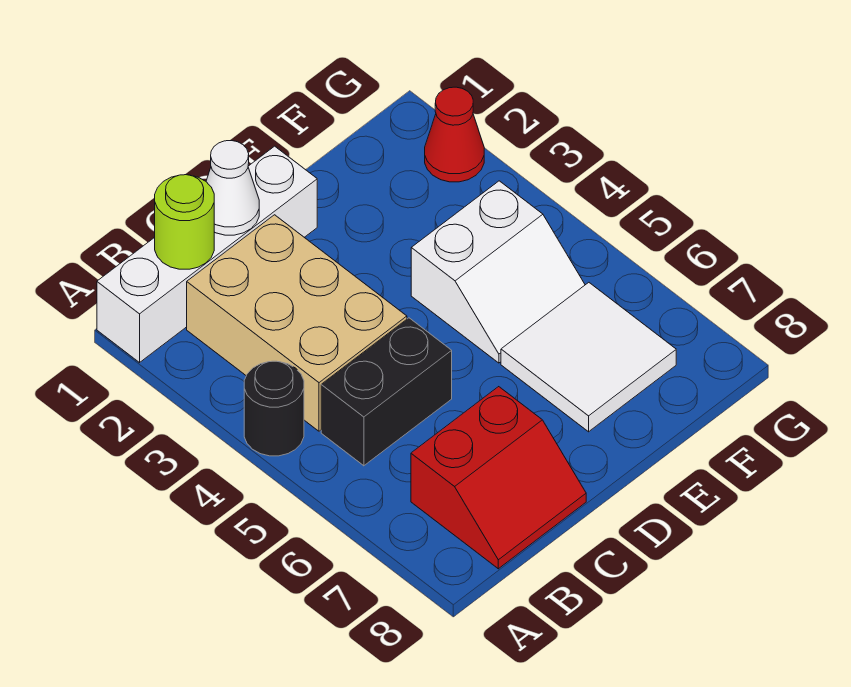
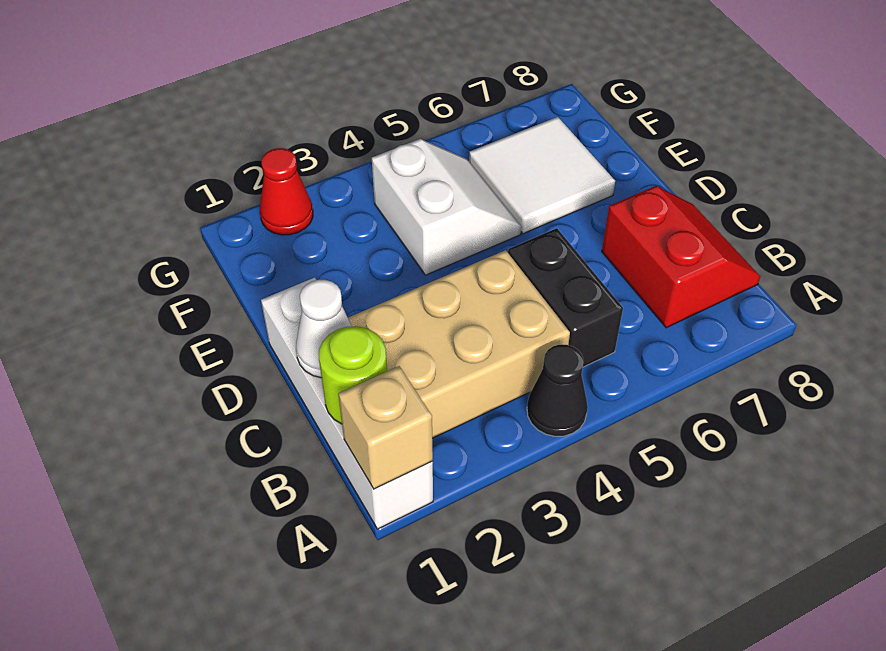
none -> tan 1x1 brick [338,366,433,489]
black 1x1 round brick [244,361,304,456] -> black 1x1 cone [527,345,588,436]

